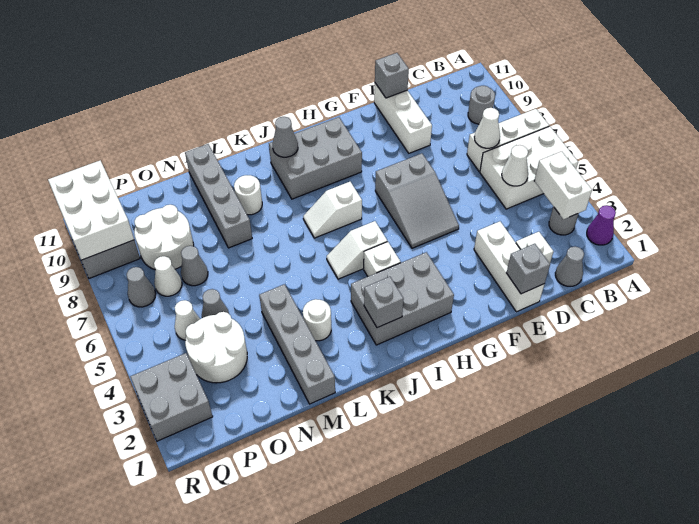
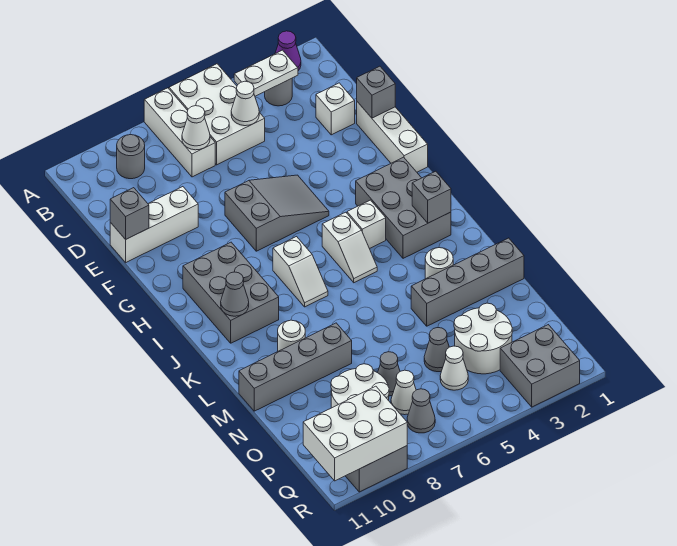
white 1x2 brick [534,151,592,219] -> white 1x2 plate [234,50,298,96]
grey 1x1 cone [555,247,584,286] -> none
white 1x3 brick [474,221,544,312] -> white 1x3 brick turned to [357,102,428,172]

